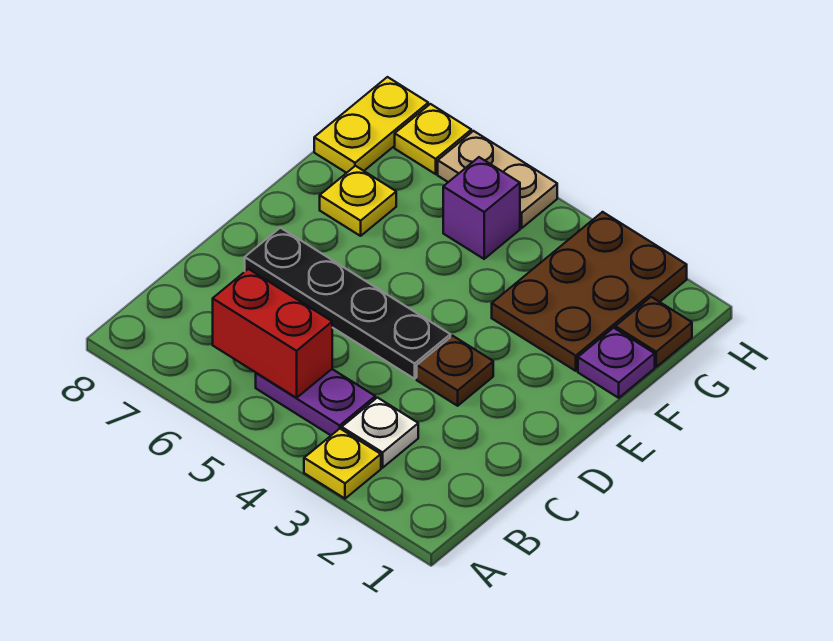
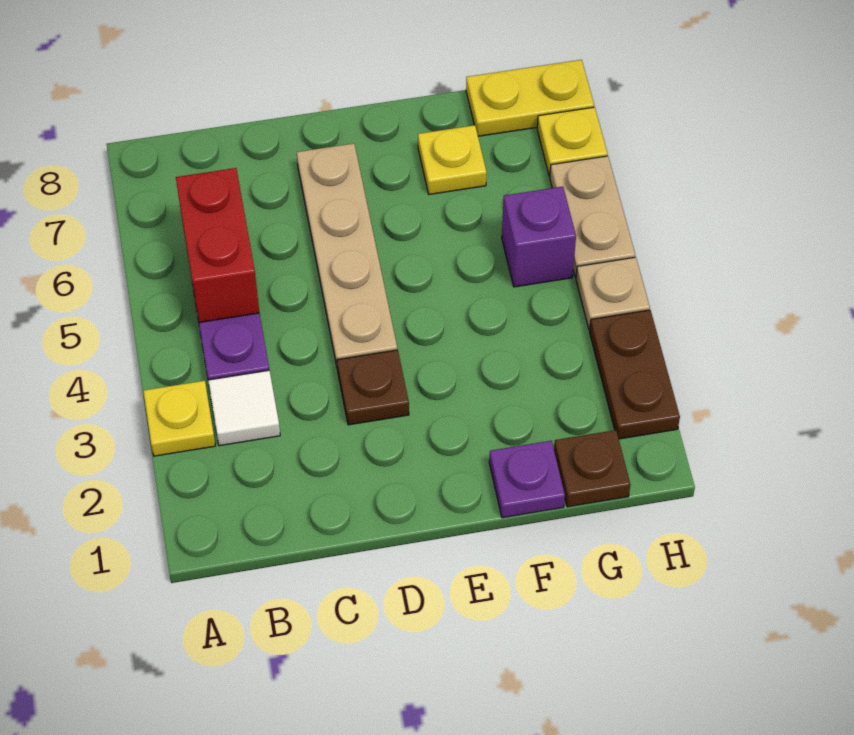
white 1x1 plate [342,398,418,468] -> white 1x1 tile [208,370,280,446]
black 1x4 plate [245,228,450,379] -> tan 1x4 plate [297,143,397,370]
brown 2x3 plate [492,212,687,371] -> brown 1x2 plate [590,310,680,439]
none -> tan 1x1 plate [576,257,650,330]

